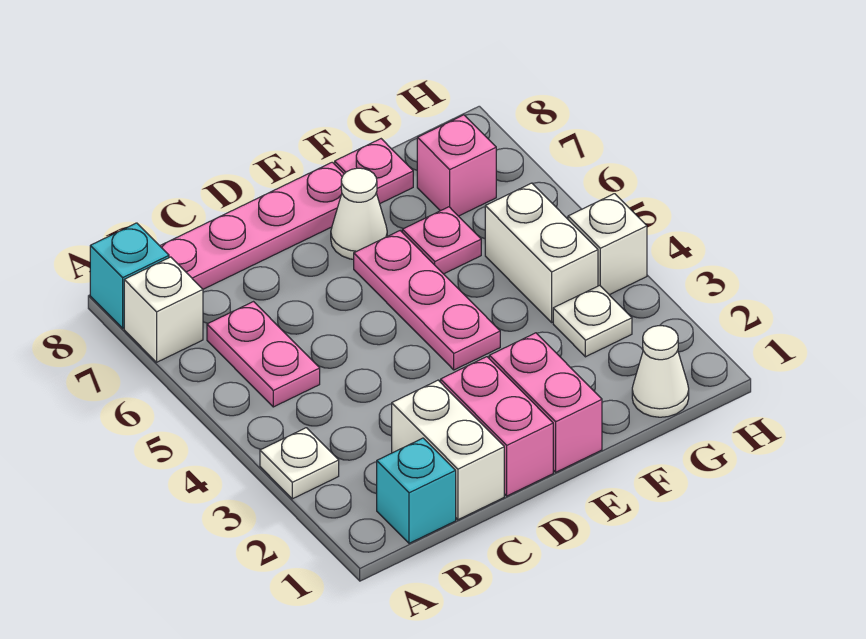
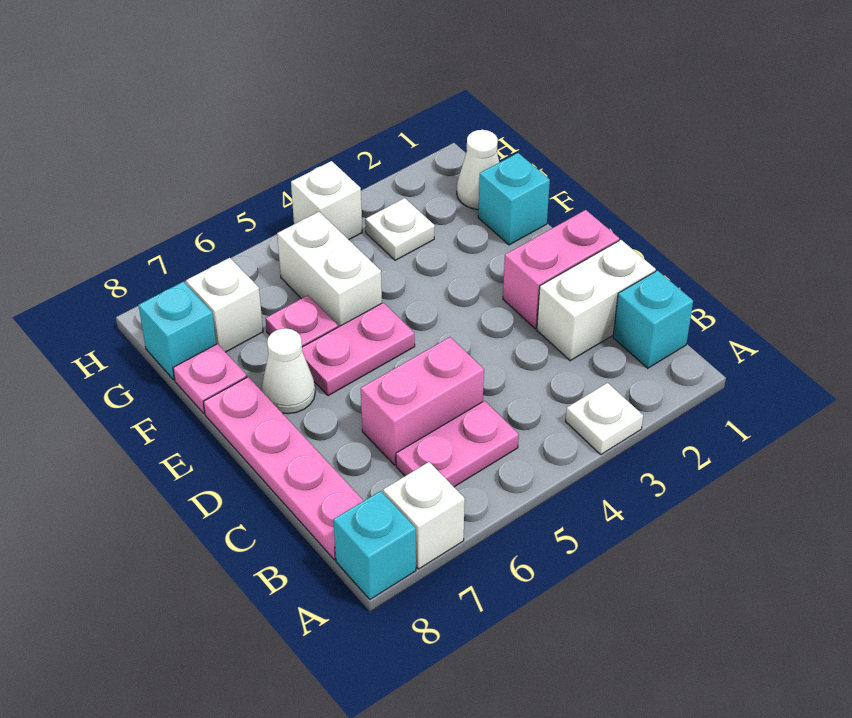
pink 1x2 brick [489,333,602,472] -> pink 1x2 brick moved to [361,337,484,465]
pink 1x3 plate [354,231,500,370] -> pink 1x2 plate [302,303,415,396]
none -> cyan 1x1 brick [478,153,550,245]
white 1x2 brick [485,183,598,322] -> white 1x2 brick turned to [277,212,382,327]
pink 1x1 brick [417,115,496,216] -> white 1x1 brick [186,258,263,352]
none -> cyan 1x1 brick [138,282,216,380]

